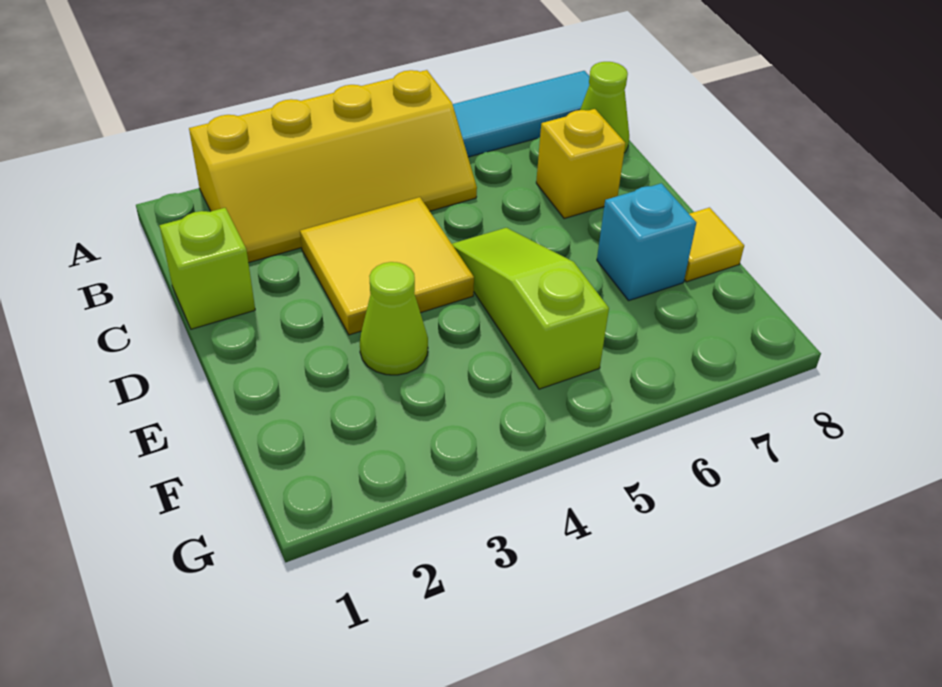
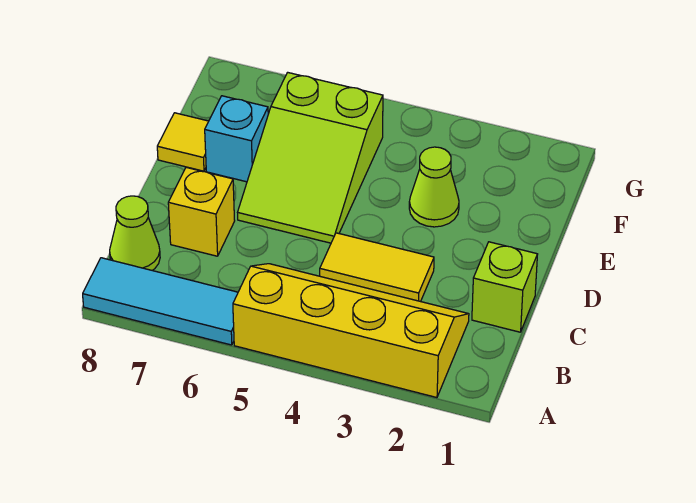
yellow 2x2 tile [300,197,474,335] -> yellow 1x2 tile [320,233,434,301]
lime 1x3 slope [452,228,609,389] -> lime 2x3 slope [238,72,383,243]

